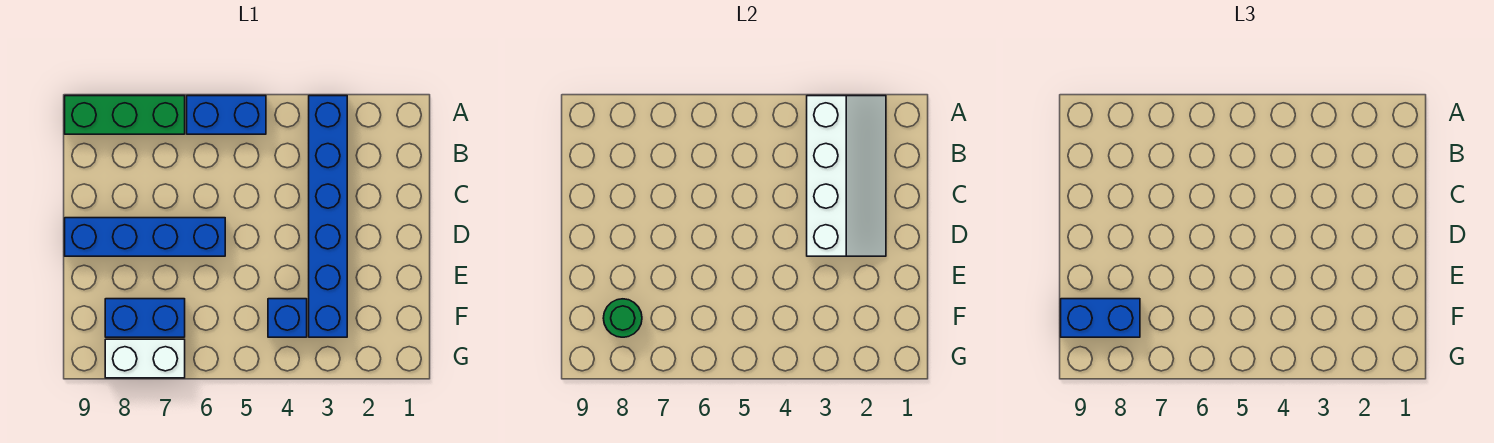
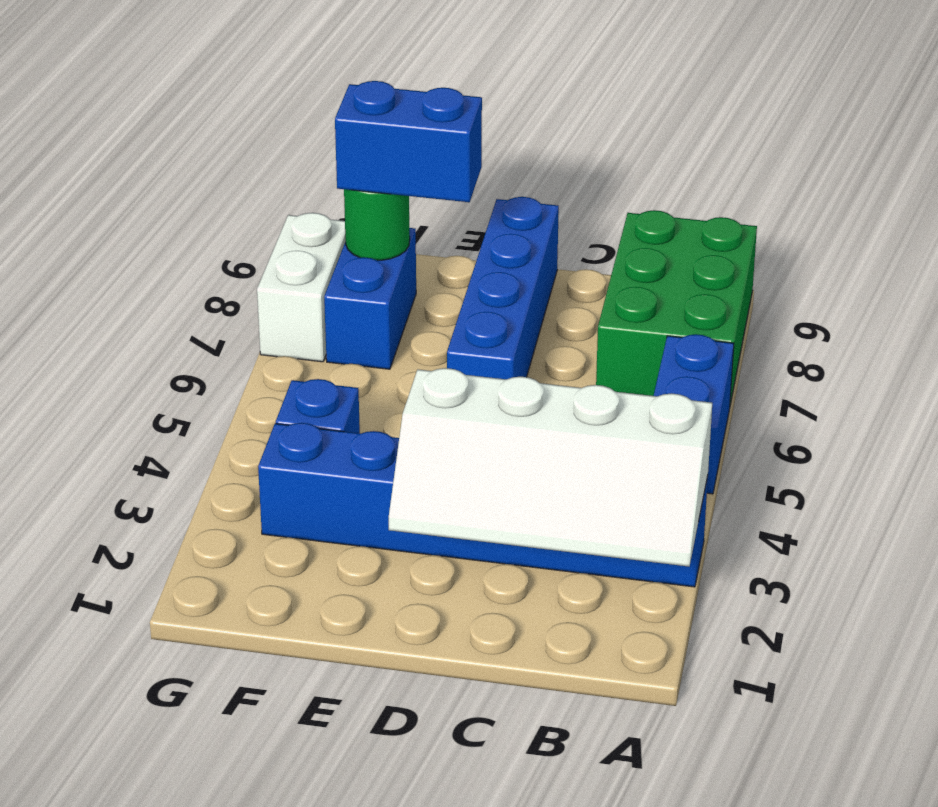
green 1x3 brick [65,96,185,134] -> green 2x3 brick [596,210,757,404]
blue 1x2 brick [1061,299,1140,337] -> blue 1x2 brick turned to [335,81,482,202]

